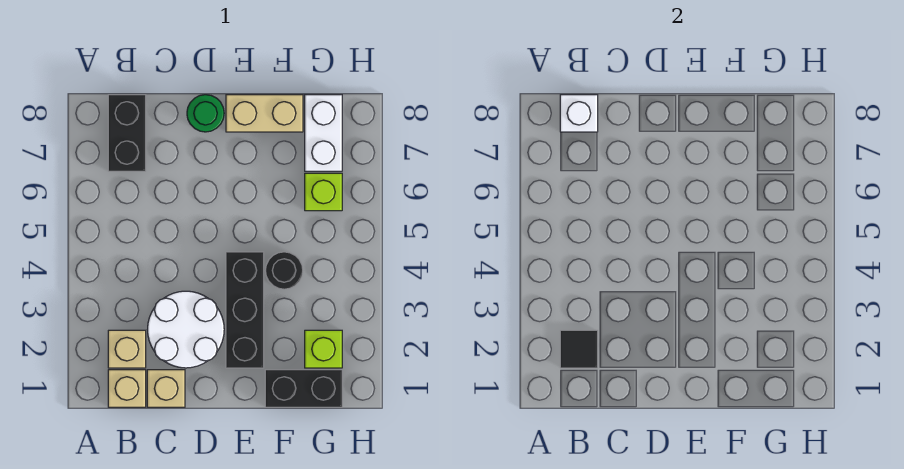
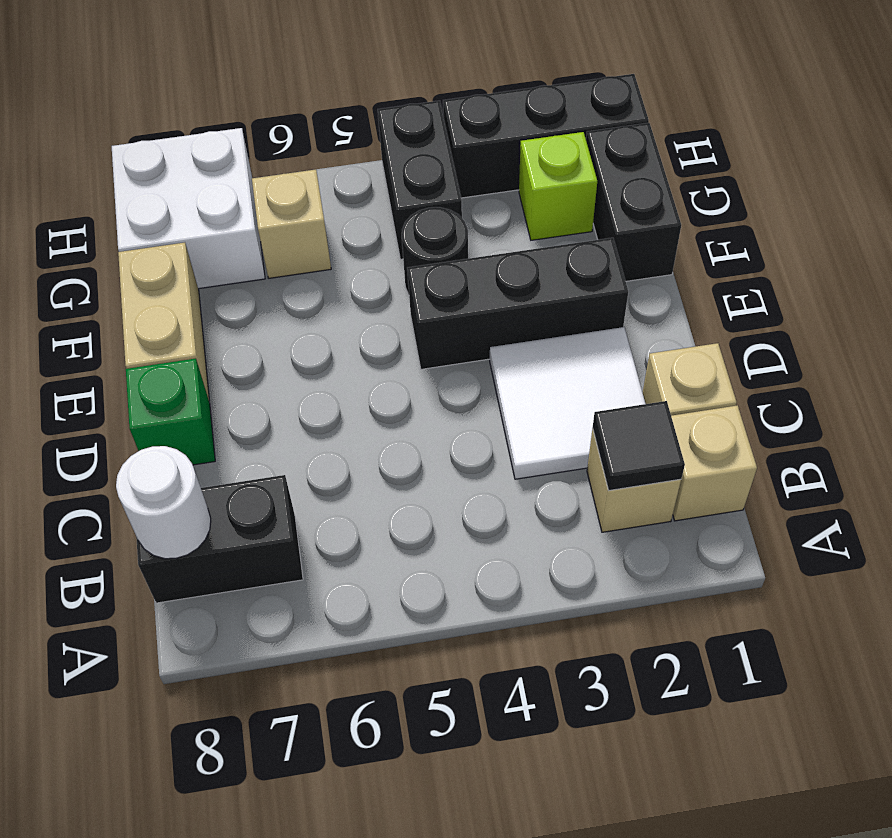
white 1x1 brick [560,95,598,132] -> white 1x1 round brick [116,446,211,559]
white 2x2 round brick [148,291,224,368] -> white 2x2 tile [490,327,645,479]
green 1x1 round brick [187,95,224,132] -> green 1x1 brick [126,359,215,465]
none -> black 1x2 brick [378,101,462,259]
lime 1x1 brick [305,173,342,211] -> tan 1x1 brick [252,169,331,278]
white 1x2 brick [305,95,342,171] -> white 2x2 brick [112,128,265,289]
none -> black 1x3 brick [443,74,649,198]

